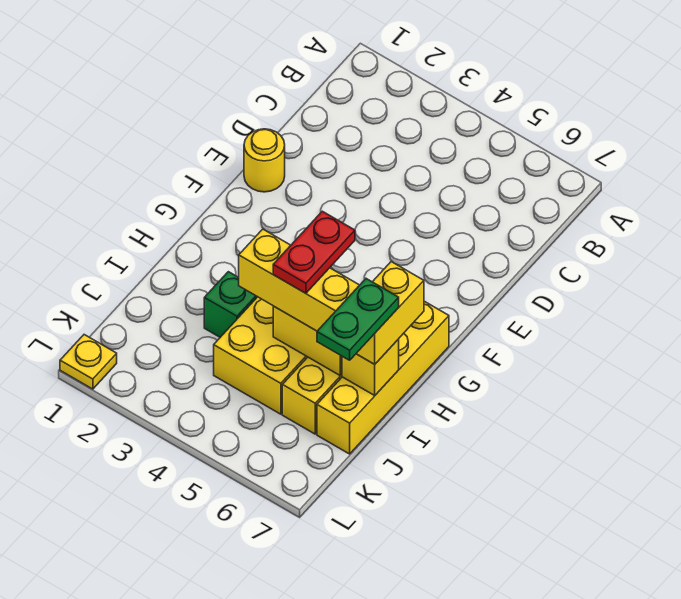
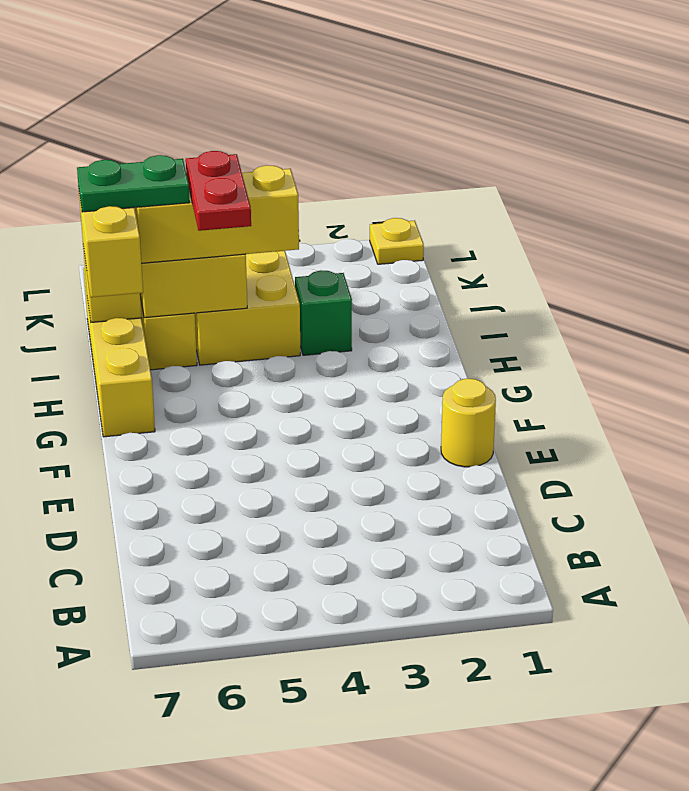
green 1x2 plate [317,279,399,360] -> green 1x2 plate turned to [77,155,190,212]

